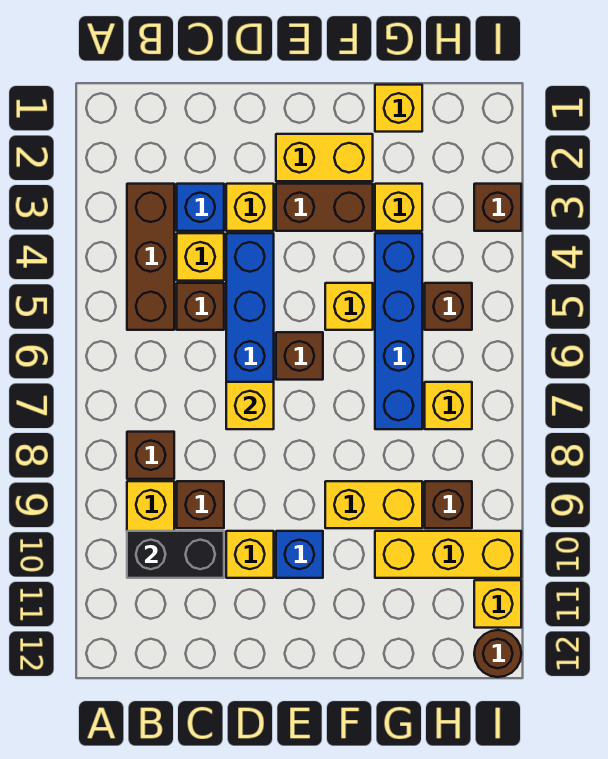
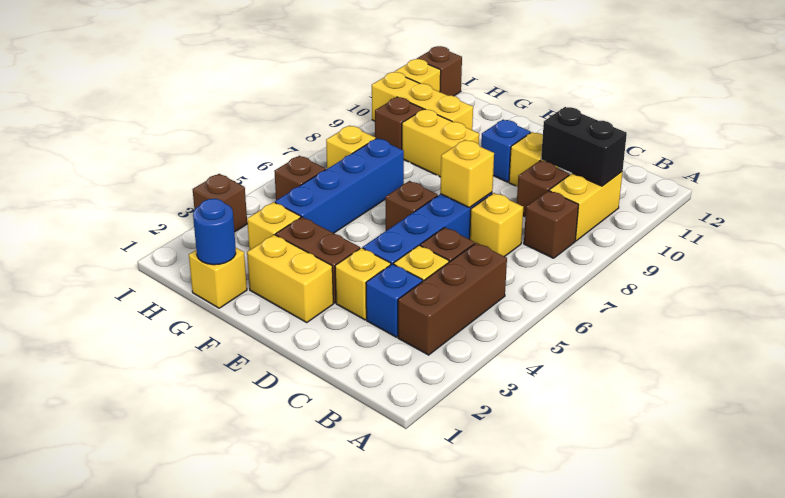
yellow 1x1 brick [325,283,373,330] -> yellow 1x1 brick moved to [470,193,523,257]
none -> blue 1x1 round brick [193,199,236,265]
brown 1x1 round brick [474,630,521,677] -> brown 1x1 brick [417,46,462,96]

